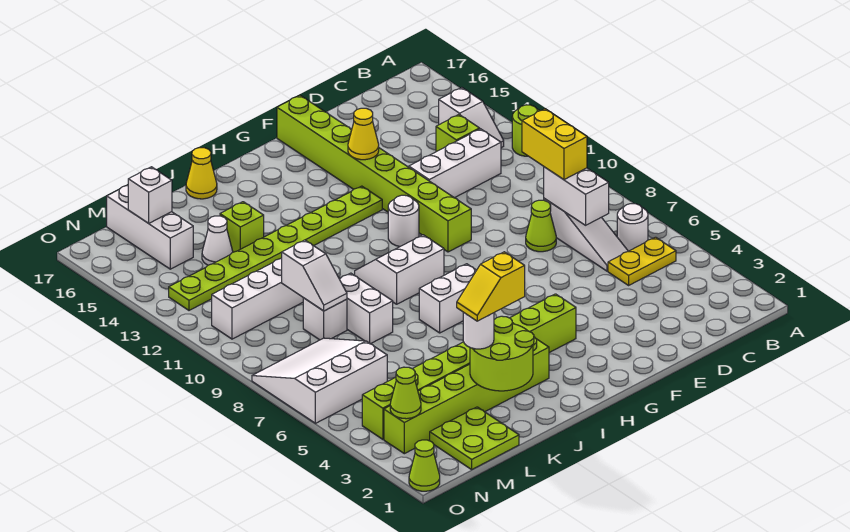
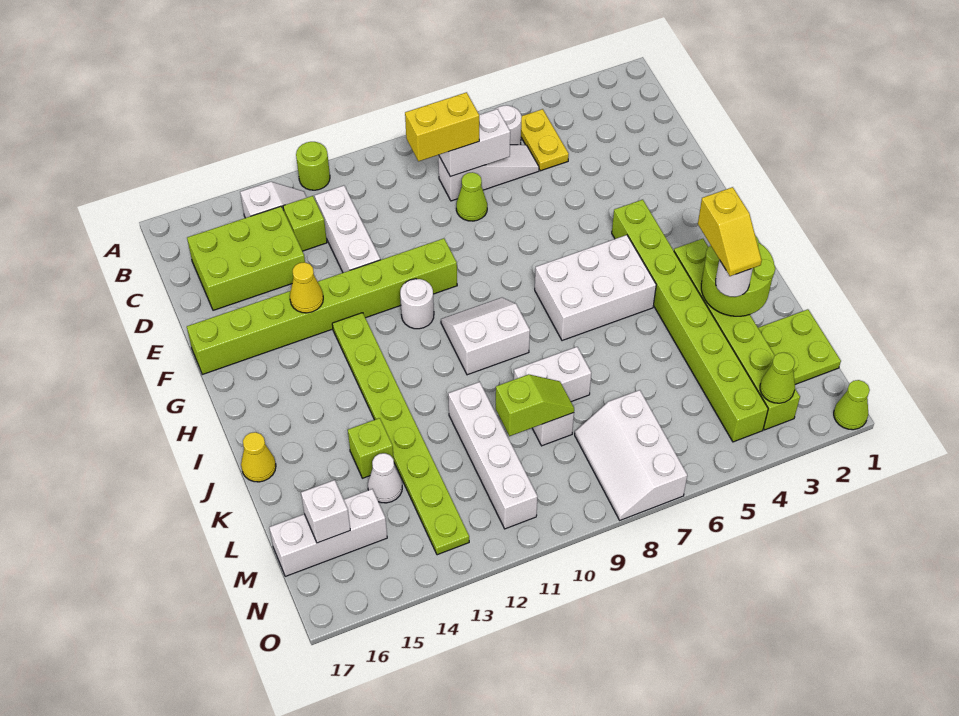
none -> lime 2x3 brick [187,206,305,310]
white 1x2 brick [419,264,477,333] -> white 2x3 brick [535,235,656,341]
white 2x2 slope [355,235,444,304] -> white 2x2 slope turned to [441,298,530,375]
white 1x2 slope [282,240,347,311] -> lime 1x2 slope [496,374,574,436]
white 3x3 slope [252,338,387,423] -> white 2x3 slope [575,390,687,520]

